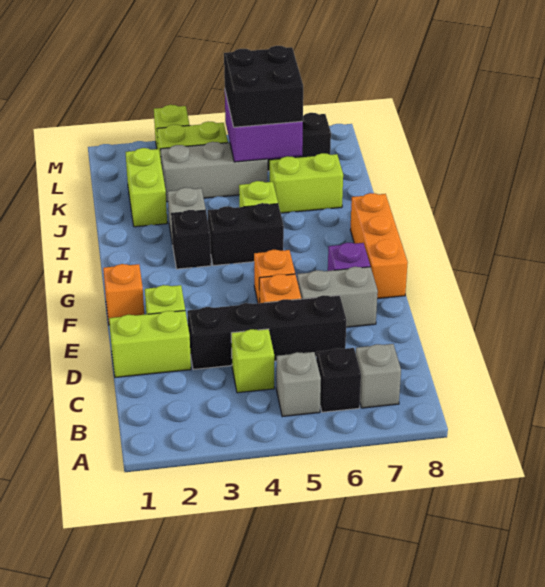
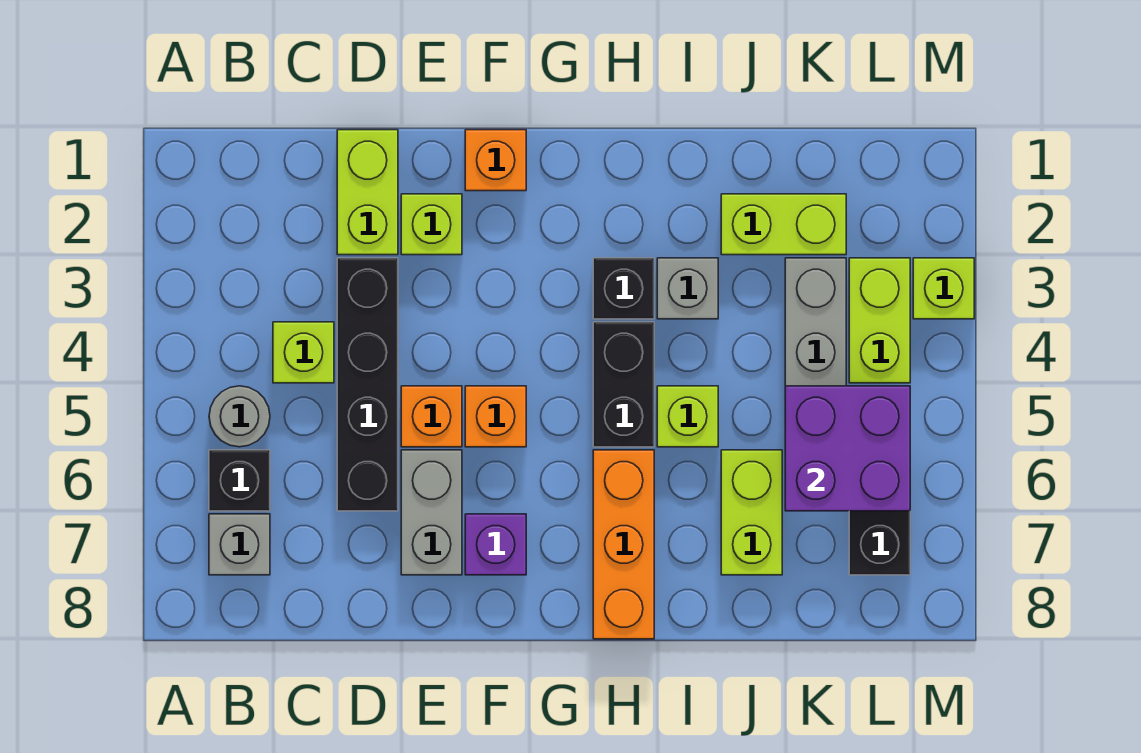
grey 1x1 brick [276,352,321,417] -> grey 1x1 round brick [209,386,270,447]
orange 1x3 brick [350,193,408,299] -> orange 1x3 brick turned to [593,450,654,639]
black 2x2 brick [224,46,303,127] -> none

